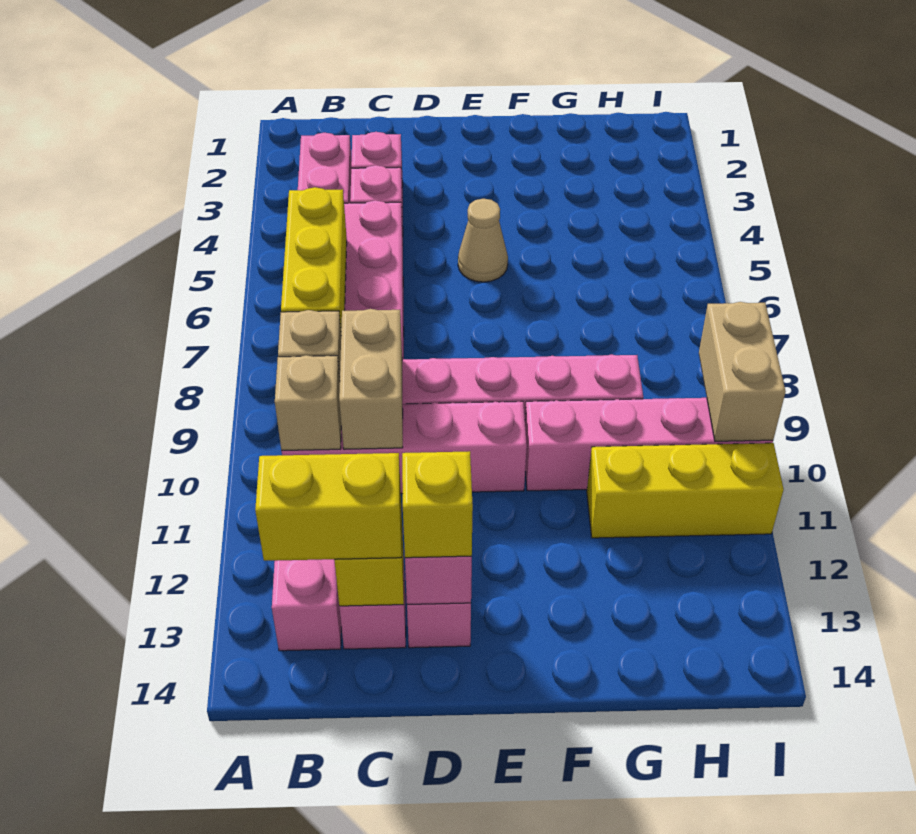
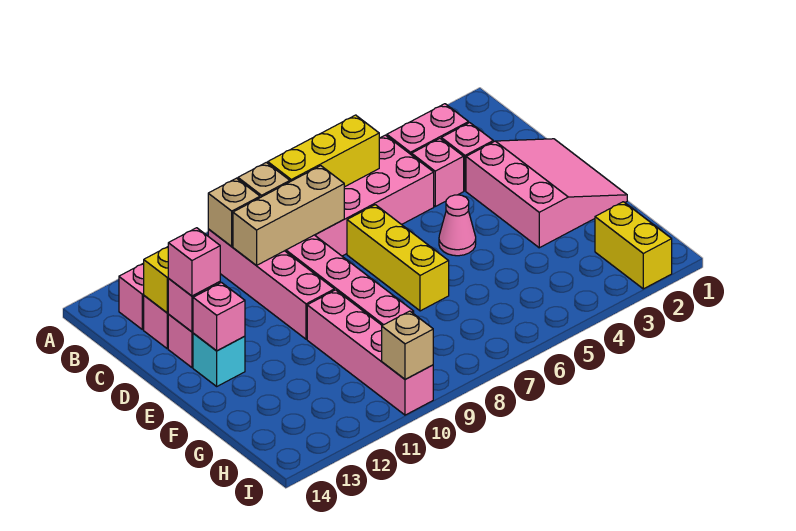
yellow 1x2 brick [255,453,401,561] -> yellow 1x2 brick moved to [595,202,672,289]
tan 1x2 brick [339,309,403,449] -> tan 1x3 brick [233,166,344,265]
none -> pink 3x3 slope [466,139,627,248]
yellow 1x1 brick [402,451,473,558] -> pink 1x1 brick [168,228,220,296]
tan 1x1 cone [458,199,508,282] -> pink 1x1 cone [439,195,476,256]
none -> cyan 1x1 brick [193,333,245,386]
none -> pink 1x1 brick [193,283,245,351]
yellow 1x3 brick [587,443,784,538] -> yellow 1x3 brick moved to [347,205,449,311]
tan 1x2 brick [699,302,786,441] -> tan 1x1 brick [382,311,433,379]

